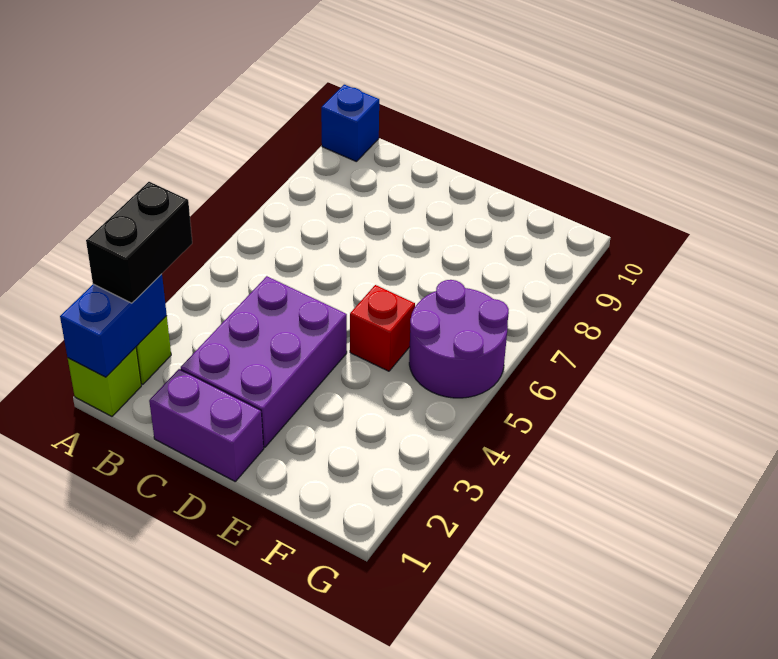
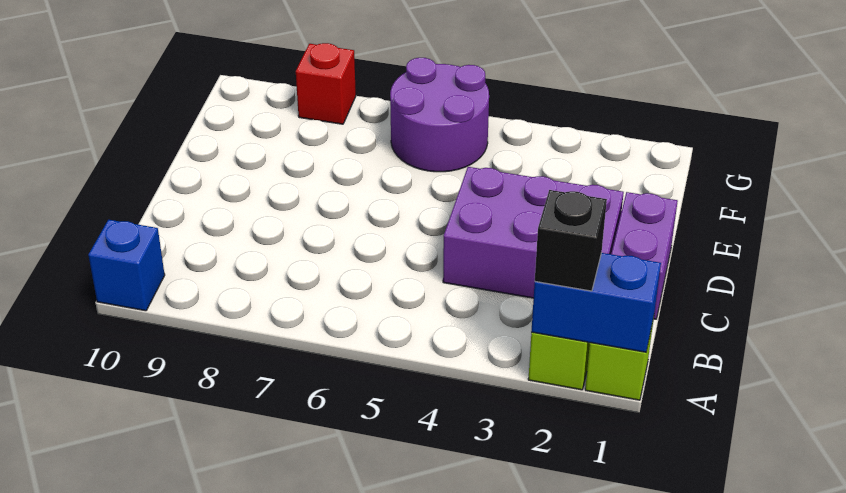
black 1x2 brick [86,182,192,303] -> black 1x1 brick [535,190,607,291]
red 1x1 brick [350,285,415,371] -> red 1x1 brick moved to [296,43,356,124]

